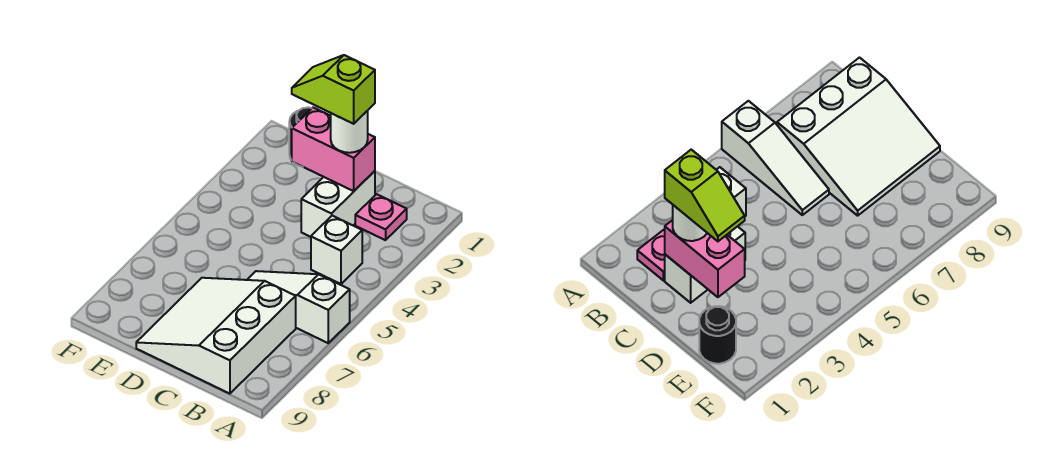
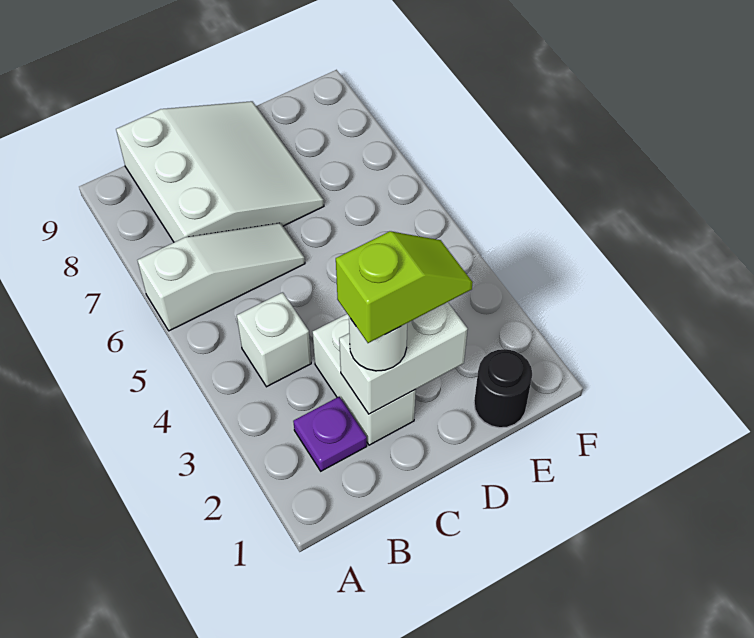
pink 1x1 plate [355,194,407,240] -> purple 1x1 plate [293,397,367,471]
pink 1x2 brick [292,108,375,191] -> white 1x2 brick [339,302,468,414]

